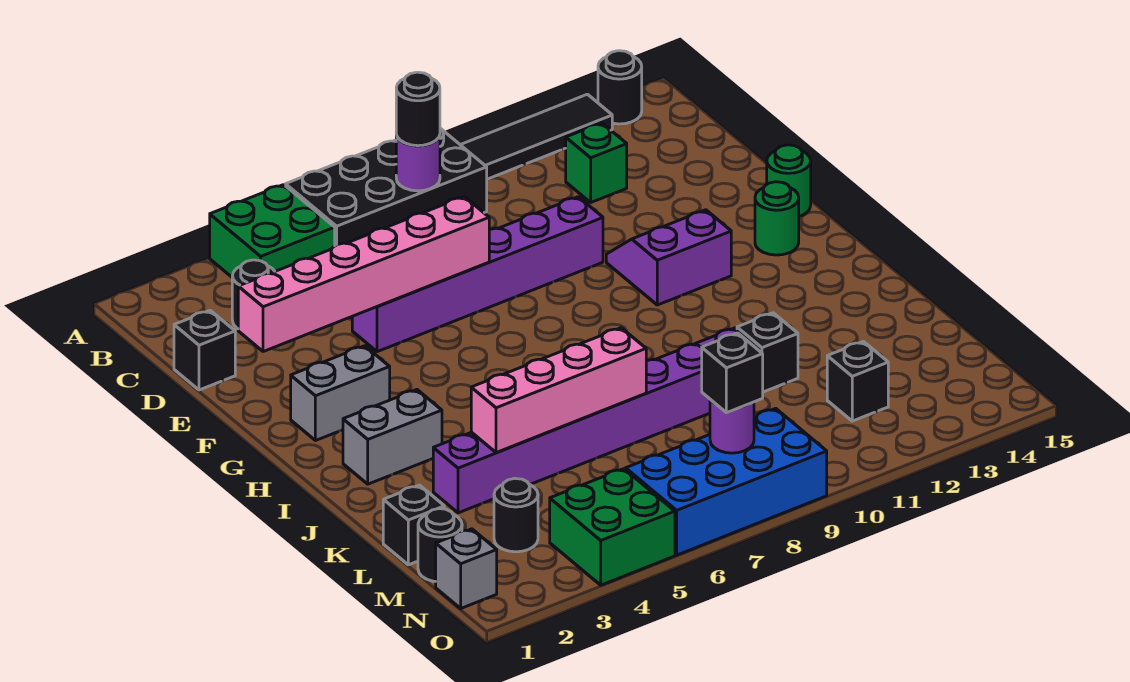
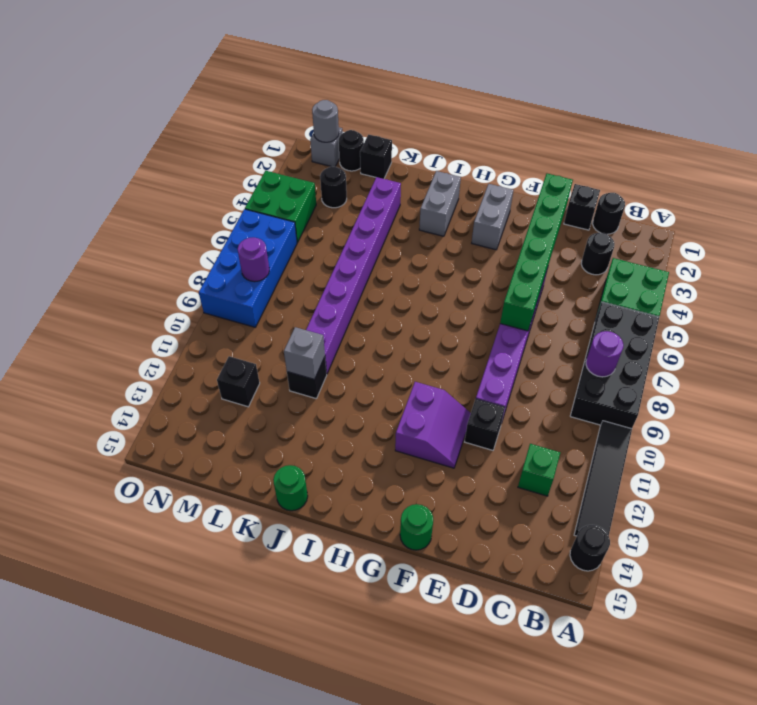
black 1x1 round brick [396,72,440,146] -> black 1x1 round brick moved to [593,193,625,234]
pink 1x6 brick [238,197,490,352] -> green 1x6 brick [500,174,573,331]
green 1x1 round brick [755,182,799,255] -> green 1x1 round brick moved to [273,465,308,511]
pink 1x4 brick [471,328,646,453] -> none
none -> grey 1x1 brick [284,327,325,379]
none -> grey 1x1 round brick [312,100,339,142]
black 1x1 brick [702,333,763,413] -> black 1x1 brick moved to [465,399,505,450]

